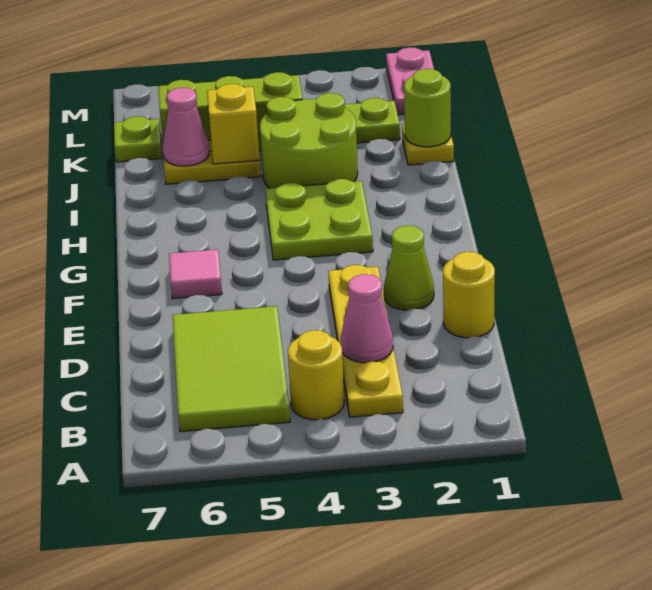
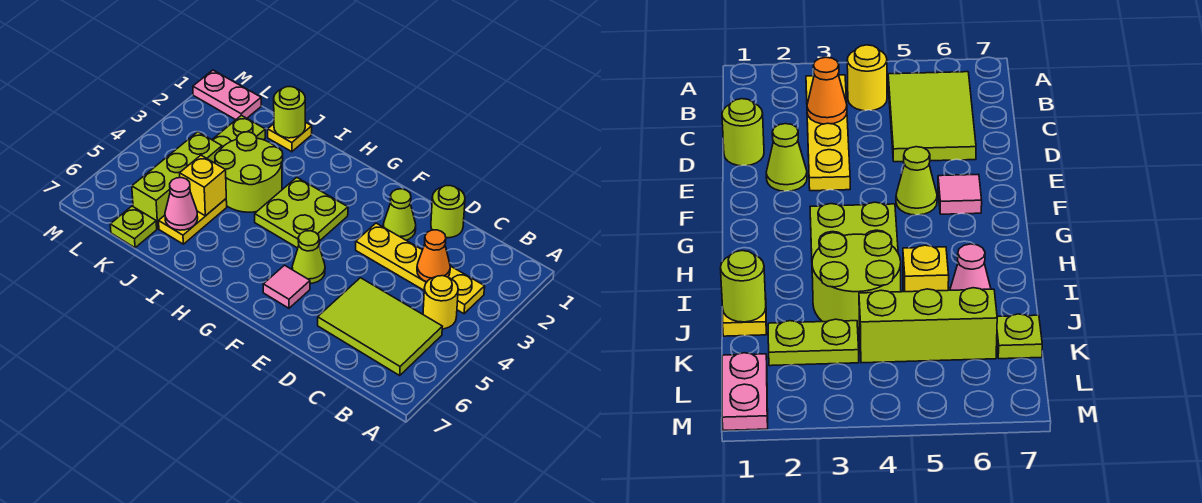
pink 1x1 cone [340,274,393,363] -> orange 1x1 cone [417,230,450,282]
yellow 1x1 round brick [443,252,495,338] -> lime 1x1 round brick [431,186,465,238]
none -> lime 1x1 cone [292,231,325,283]

